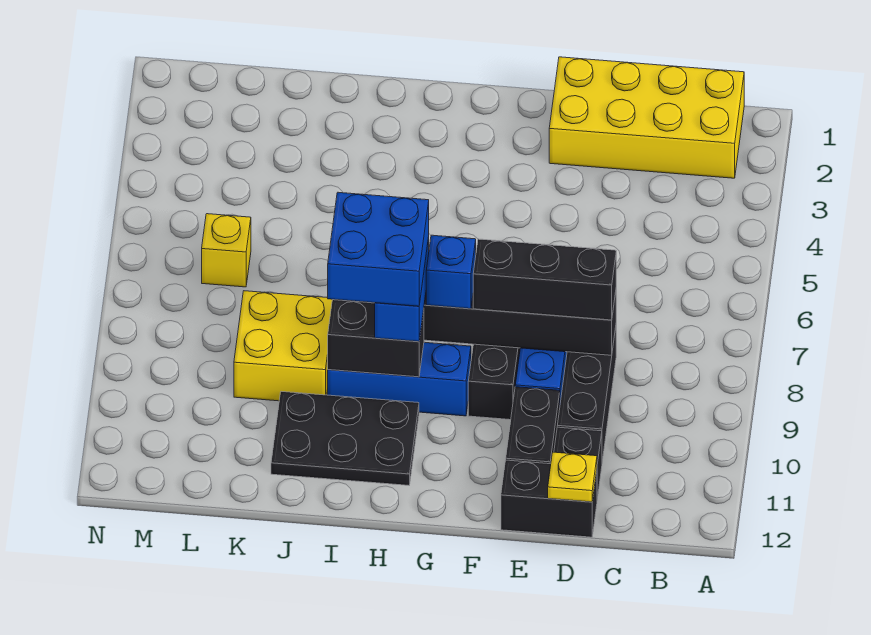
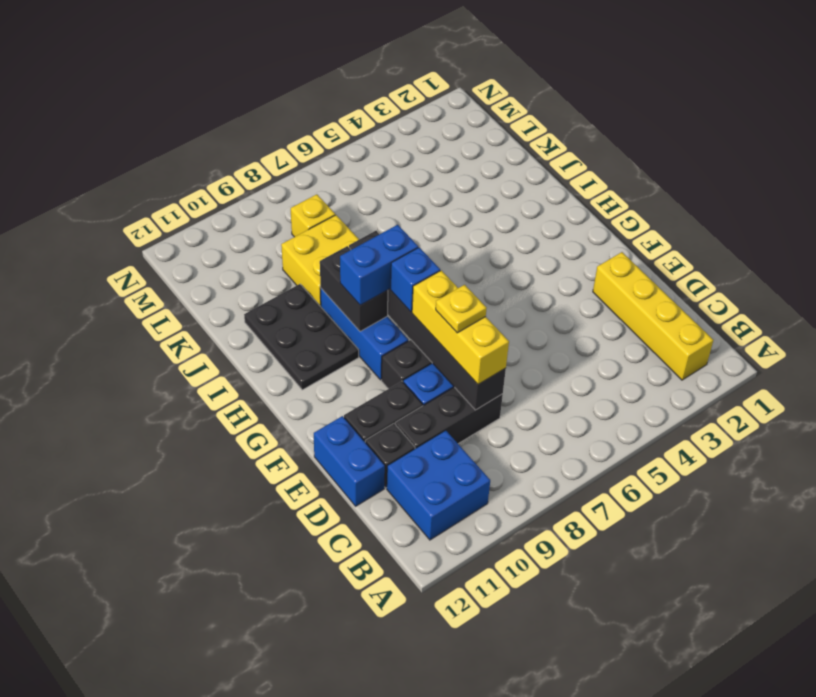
yellow 2x4 brick [549,57,744,178] -> yellow 1x4 brick [593,252,713,380]
black 1x3 brick [473,239,616,320] -> yellow 1x3 brick [412,270,509,384]
black 1x2 brick [501,460,597,537] -> blue 1x2 brick [314,416,385,506]
yellow 1x1 plate [548,452,597,502] -> yellow 1x1 plate moved to [436,285,487,333]
blue 2x2 brick [328,192,429,306] -> blue 2x2 brick moved to [387,430,490,540]
yellow 1x1 brick [202,214,251,287] -> yellow 1x1 brick moved to [291,194,335,237]

